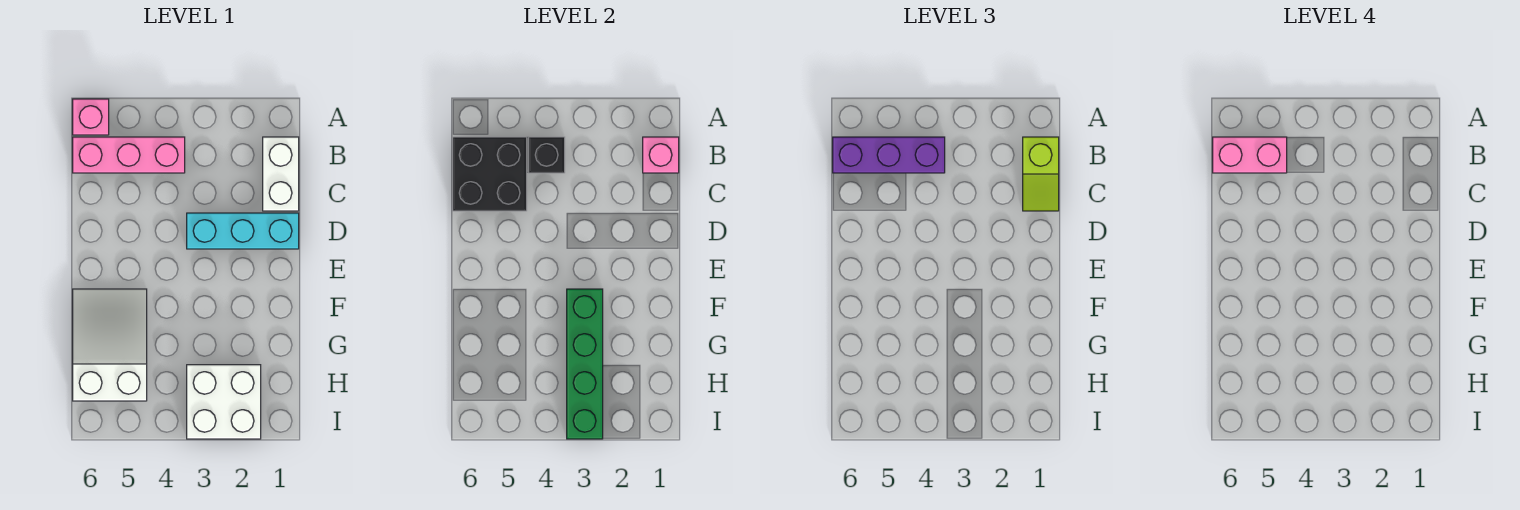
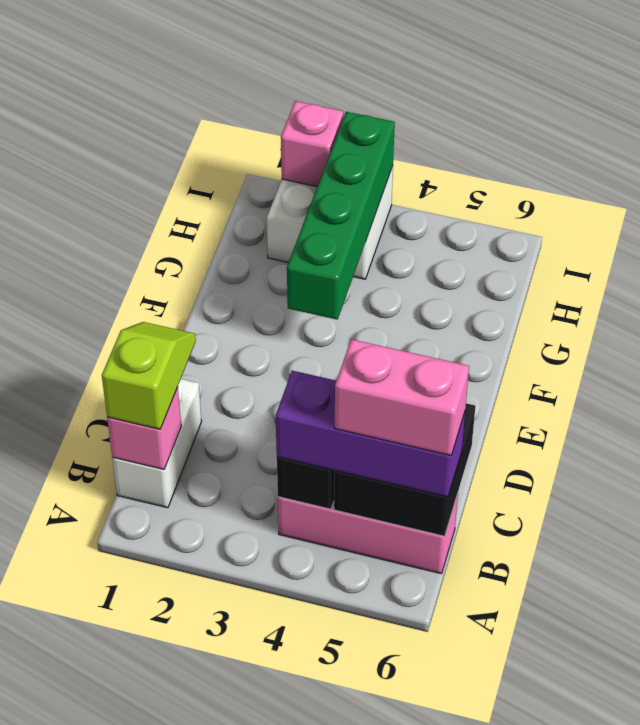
pink 1x1 brick [73,99,109,135] -> pink 1x1 brick moved to [281,101,343,187]
cyan 1x3 brick [187,213,299,249] -> none
white 2x3 slope [73,289,147,401] -> none

